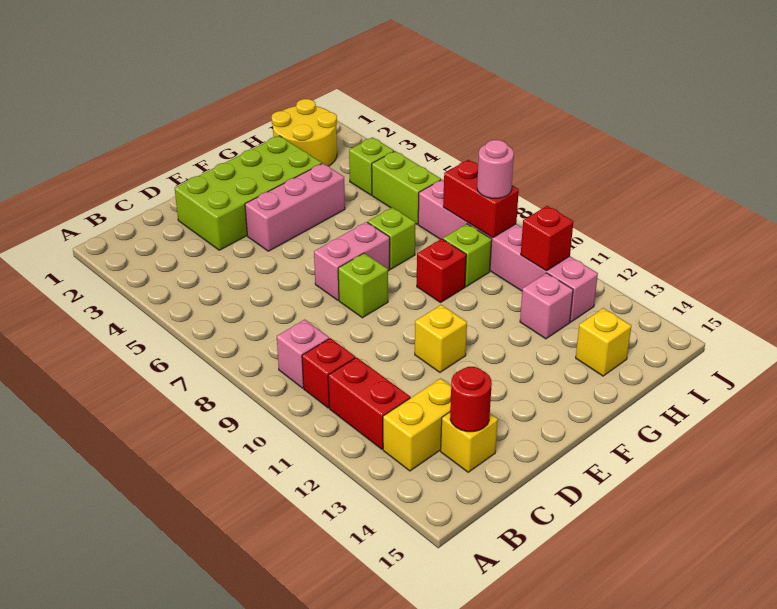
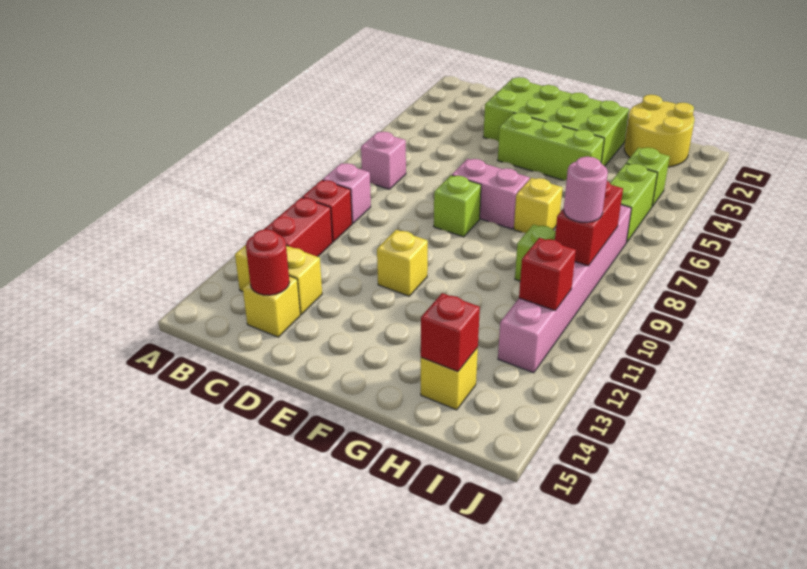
pink 1x3 brick [245,163,345,251] -> lime 1x3 brick [498,113,604,180]
lime 1x1 brick [368,207,416,269] -> yellow 1x1 brick [514,178,563,233]
red 1x1 brick [417,239,466,303] -> red 1x1 brick moved to [421,293,480,372]
pink 1x1 brick [520,273,573,339] -> pink 1x1 brick moved to [361,132,406,189]

